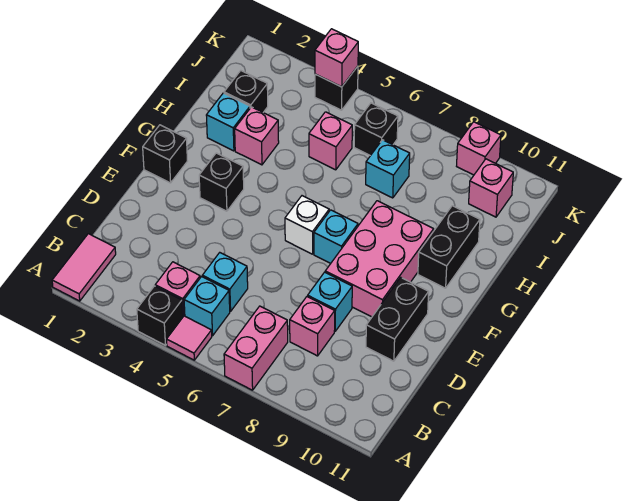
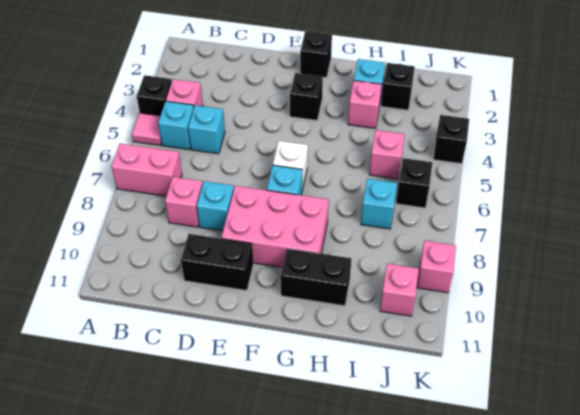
pink 1x2 tile [52,234,116,301] -> none
pink 1x1 brick [315,29,358,87] -> none

